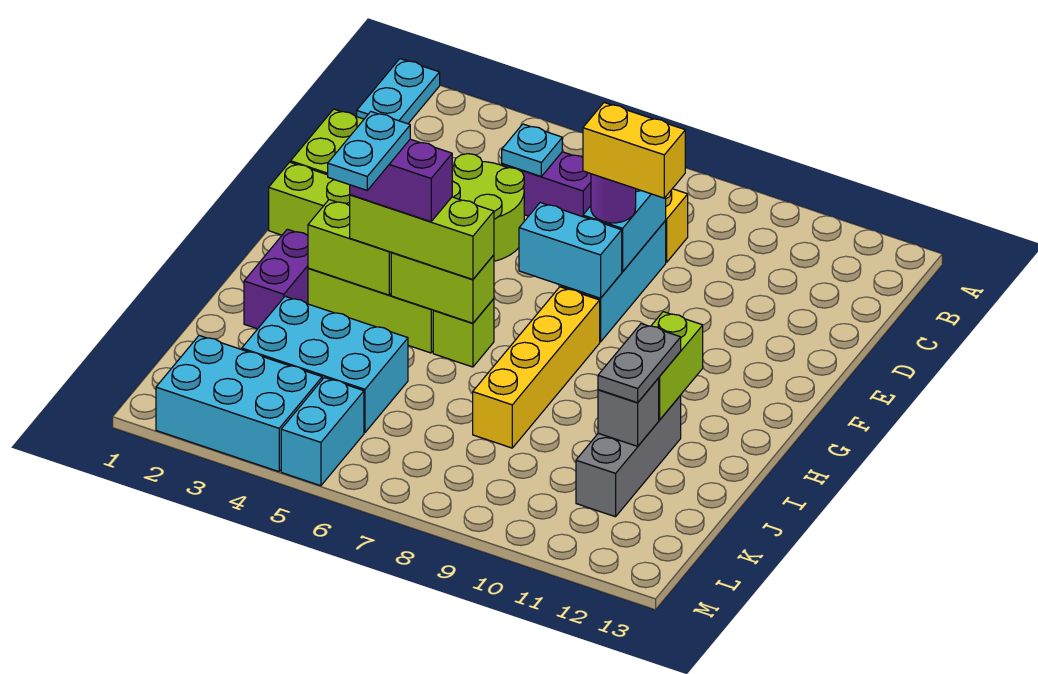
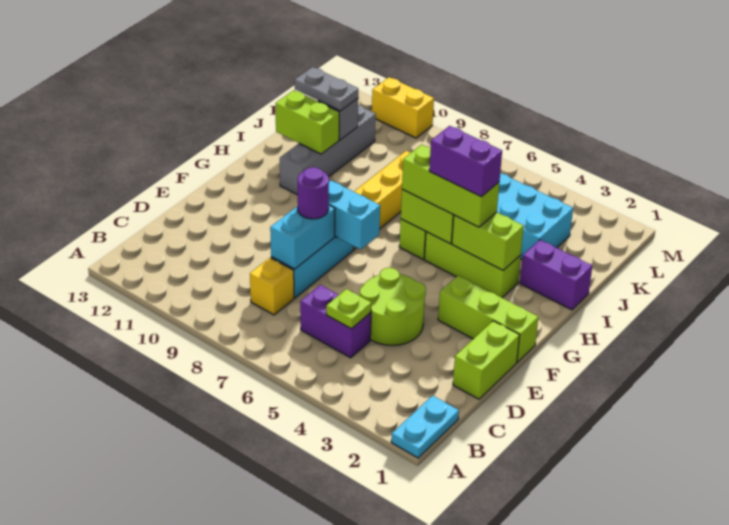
cyan 1x1 plate [502,124,562,176] -> lime 1x1 plate [326,289,371,329]
yellow 1x2 brick [583,103,685,198] -> yellow 1x2 brick moved to [372,77,434,138]
purple 1x2 brick [244,229,308,329] -> purple 1x2 brick turned to [520,240,592,310]
cyan 1x2 plate [328,112,410,190] -> none
lime 1x2 brick [651,312,703,420] -> lime 1x2 brick turned to [276,90,339,154]
grey 1x3 brick [576,396,681,517] -> grey 1x4 brick [280,105,376,195]
grey 1x2 plate [598,324,681,403] -> grey 1x2 plate turned to [295,67,358,111]
cyan 2x3 brick [156,336,322,472] -> none
cyan 1x2 brick [281,378,364,486] -> none

